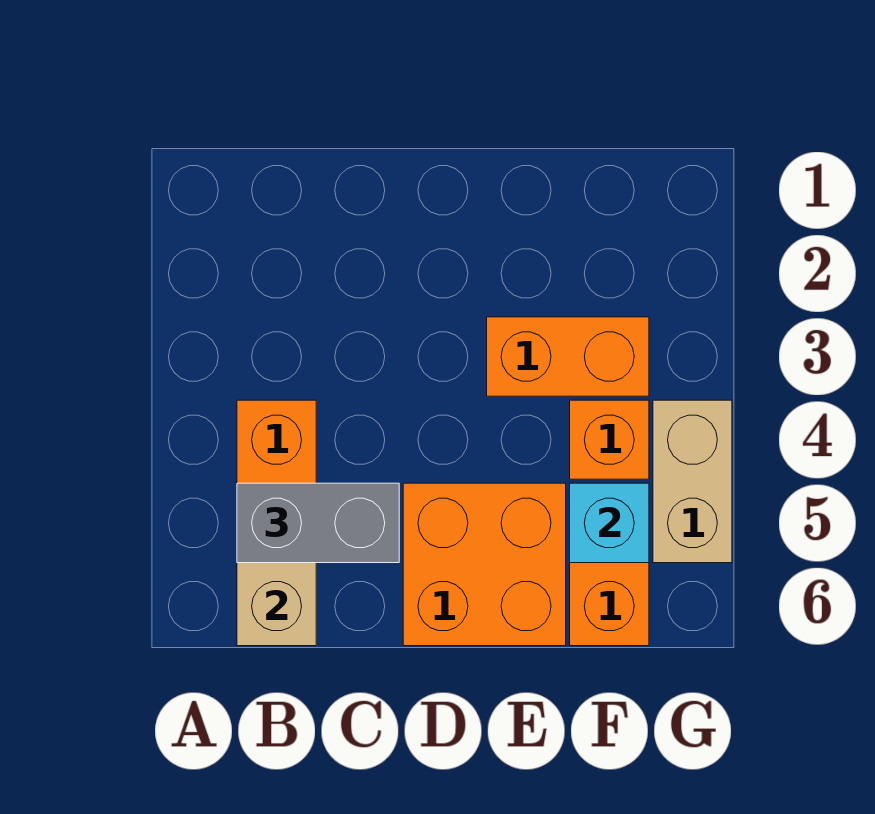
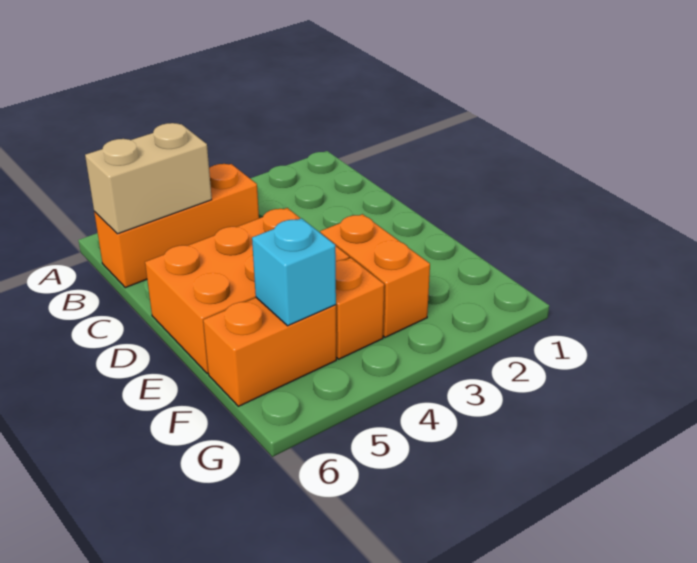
grey 1x2 brick [237,483,399,563] -> none
orange 2x2 brick [403,483,566,646] -> orange 2x3 brick [145,208,349,374]
tan 1x2 brick [653,400,732,563] -> none

